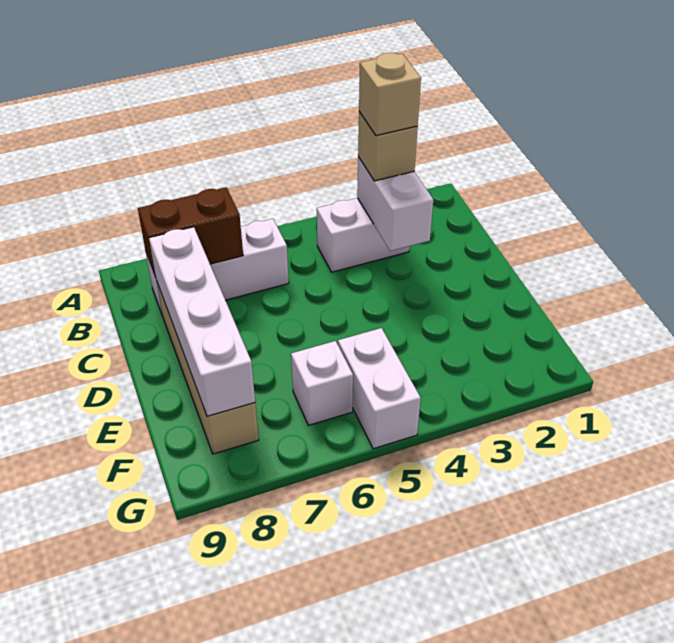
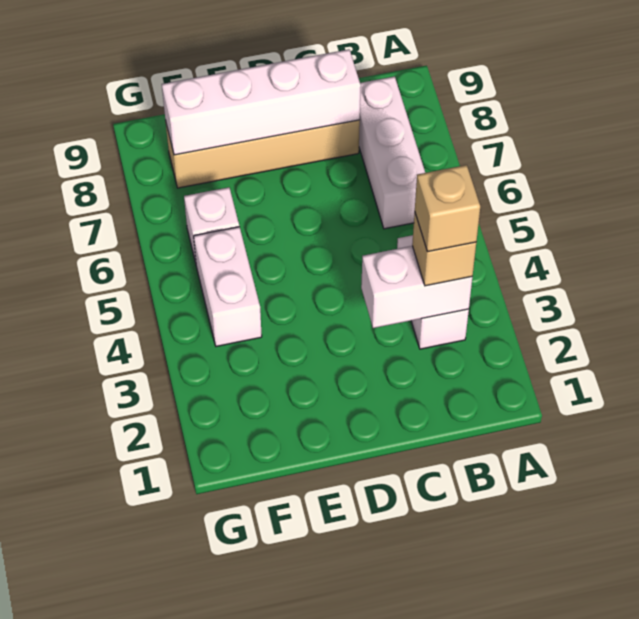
brown 1x2 brick [138,187,243,276] -> none
white 1x2 brick [338,328,421,449] -> white 1x2 brick turned to [194,227,262,346]

